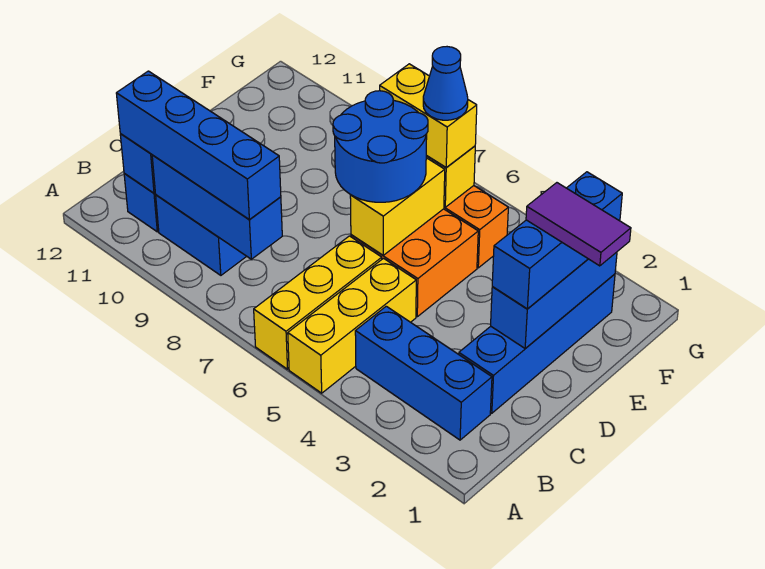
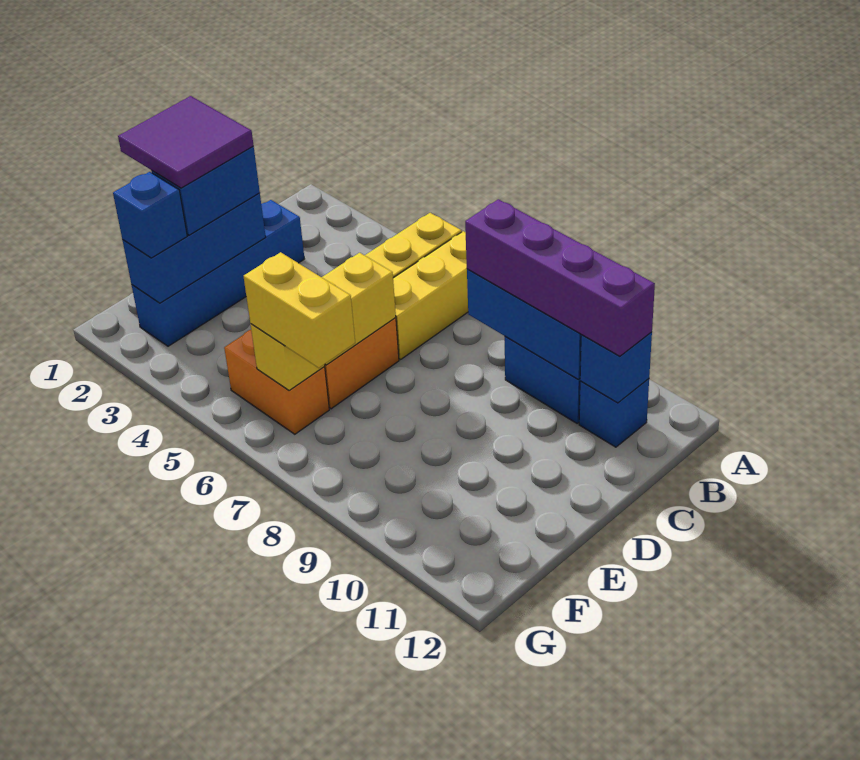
blue 1x3 brick [355,306,492,440] -> none
blue 1x4 brick [116,71,281,219] -> purple 1x4 brick [465,199,655,356]
blue 2x2 round brick [333,91,428,202] -> none
purple 1x2 tile [526,183,631,266] -> purple 2x2 tile [118,96,254,188]
blue 1x1 cone [423,47,468,120] -> none

